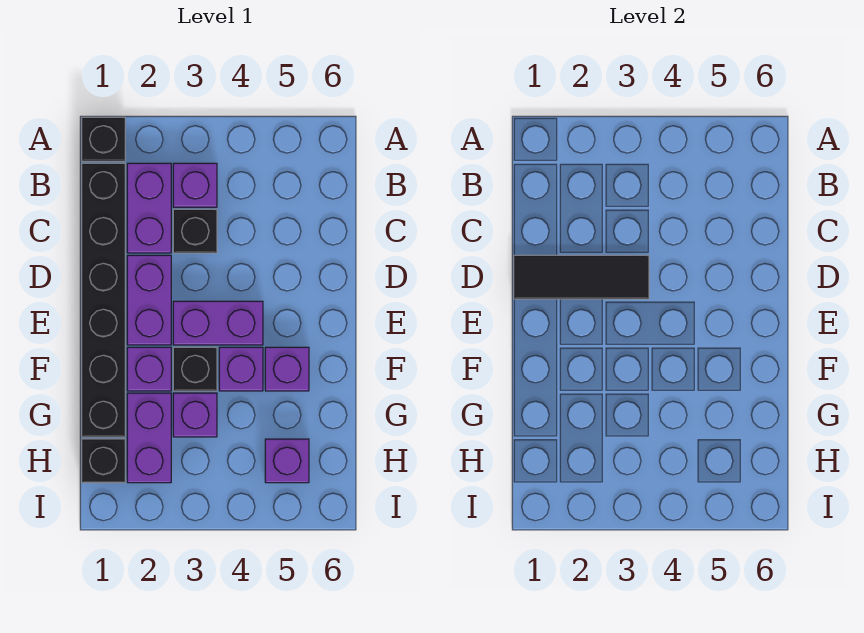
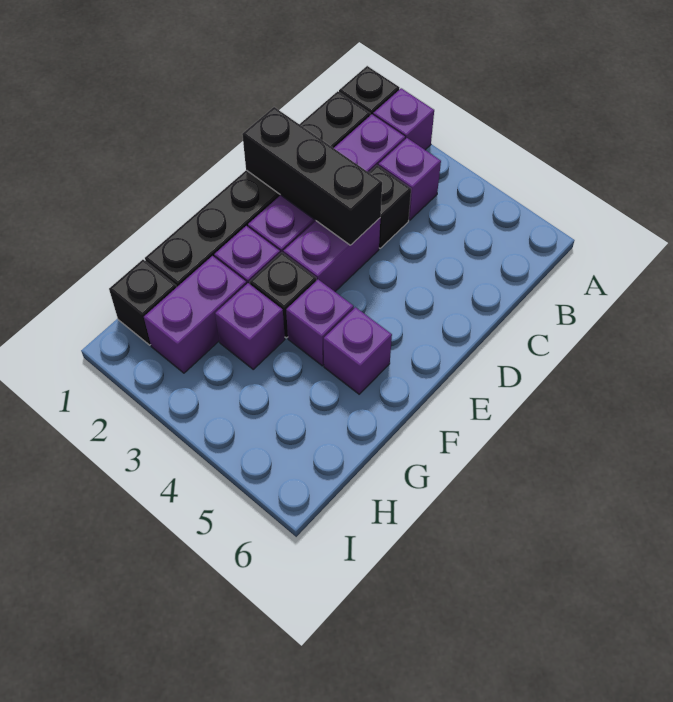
black 1x3 tile [514,255,649,299] -> black 1x3 brick [242,107,382,245]
purple 1x2 brick [173,301,263,345] -> purple 1x2 brick turned to [283,218,380,291]
purple 1x1 brick [265,439,309,483] -> purple 1x1 brick moved to [373,88,434,150]

